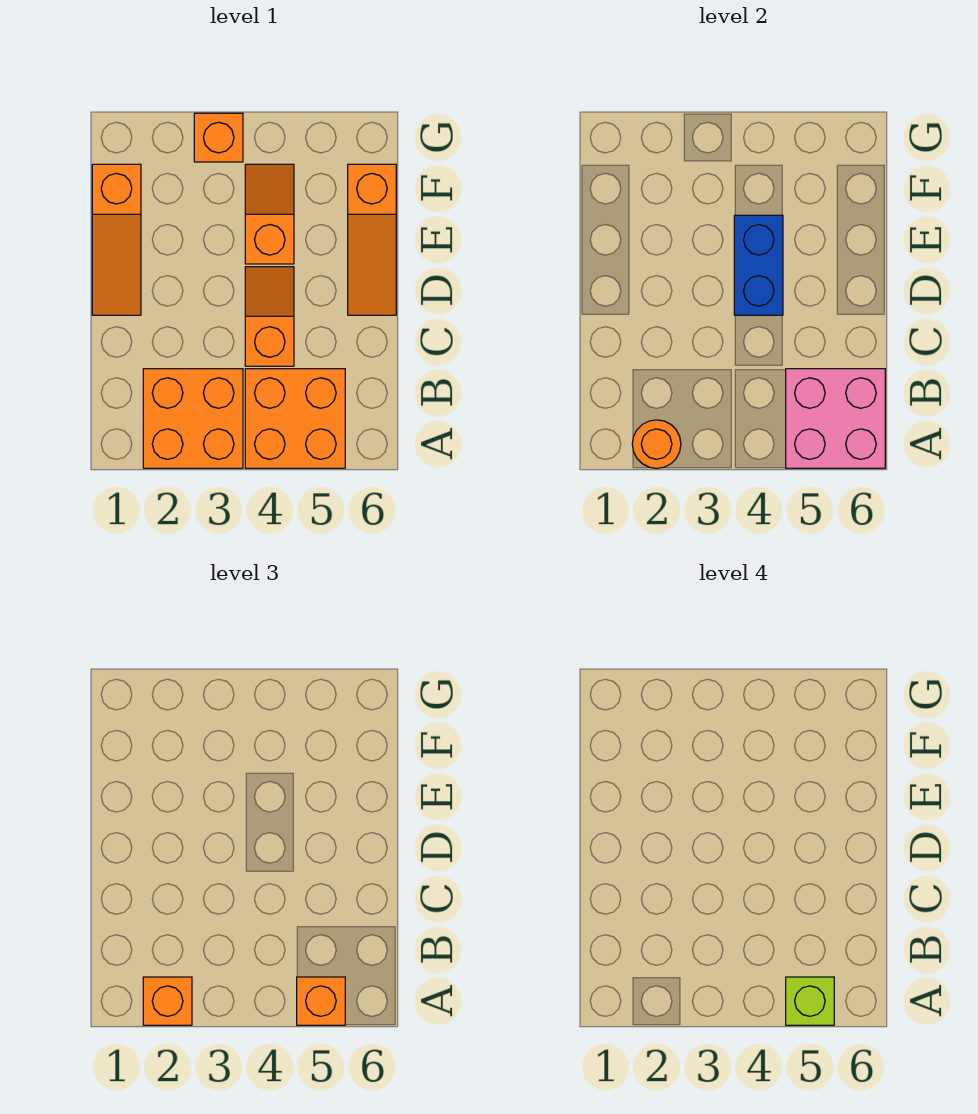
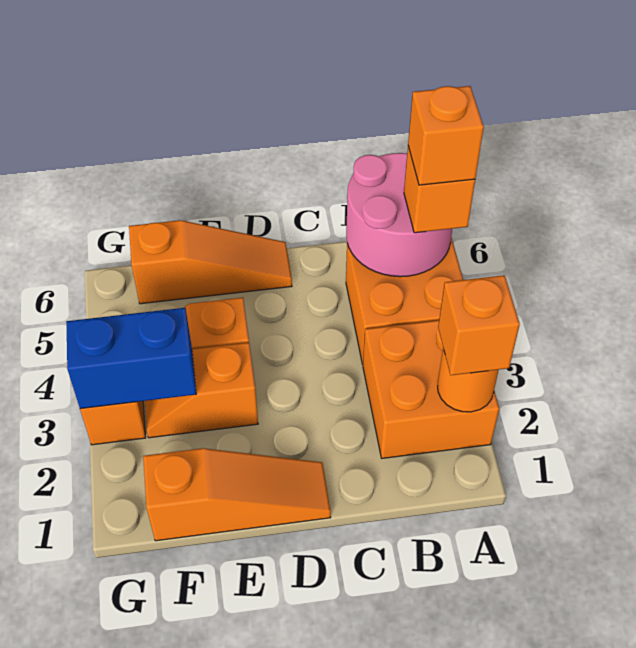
pink 2x2 brick [786,369,885,468] -> pink 2x2 round brick [346,153,452,277]
lime 1x1 brick [786,977,834,1025] -> orange 1x1 brick [408,86,484,185]
orange 1x2 slope [245,267,294,366] -> orange 1x2 slope moved to [145,343,258,438]
blue 1x2 brick [734,215,783,315] -> blue 1x2 brick moved to [66,308,196,409]

